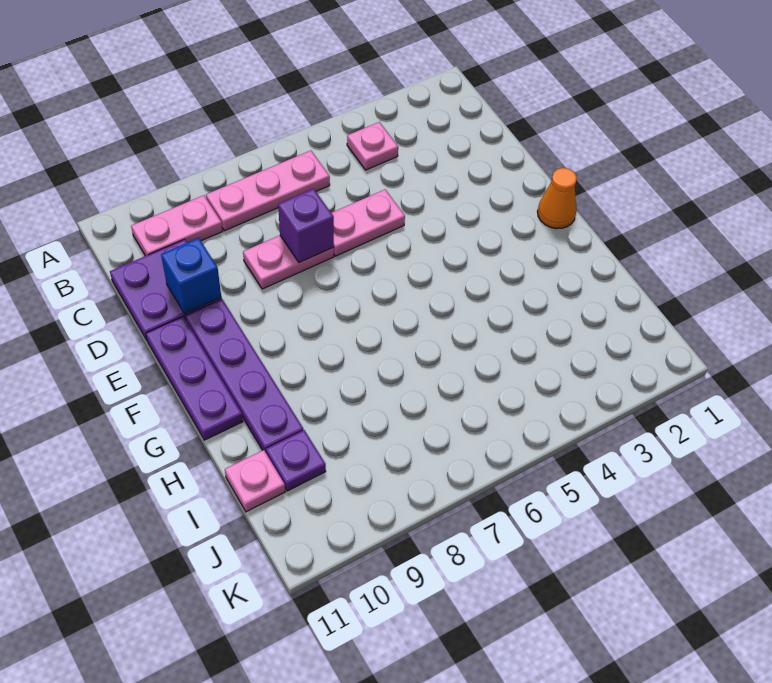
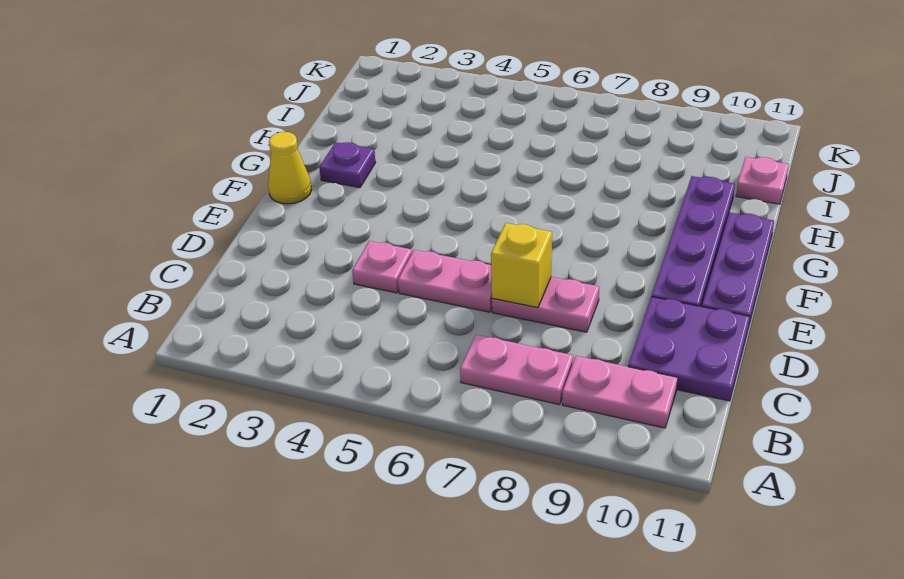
pink 1x1 plate [347,122,398,170] -> pink 1x1 plate moved to [352,241,412,293]
pink 1x3 plate [206,151,330,231] -> pink 1x2 plate [460,335,573,405]
purple 1x1 brick [278,189,334,263] -> yellow 1x1 brick [491,223,552,308]
blue 1x1 brick [161,238,221,314] -> none
orange 1x1 cone [537,168,577,229] -> yellow 1x1 cone [268,132,312,204]
purple 1x1 plate [266,430,326,491] -> purple 1x1 plate moved to [319,142,375,188]

